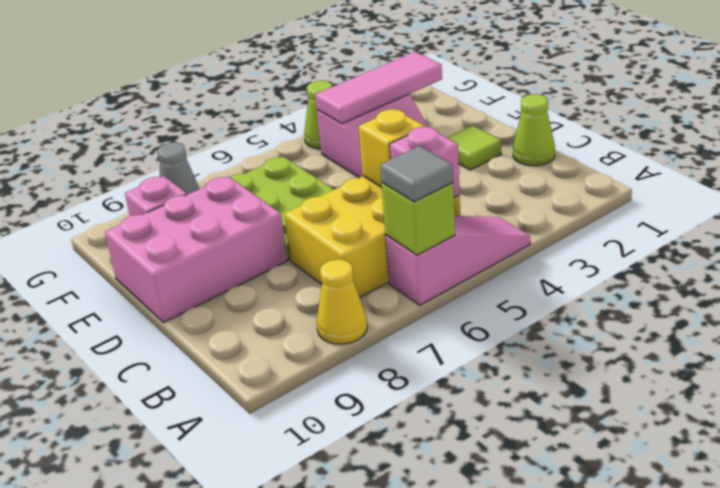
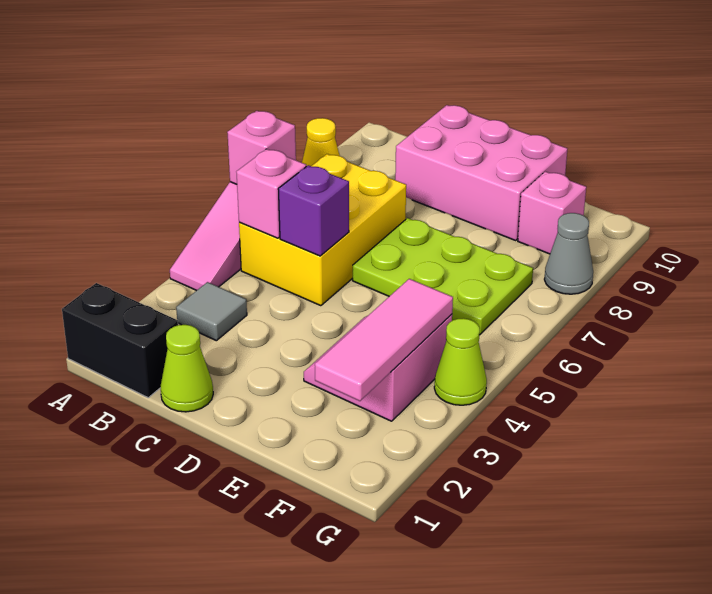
none -> black 1x2 brick [62,283,178,398]
lime 1x1 brick [382,183,455,255] -> pink 1x1 brick [227,111,296,184]
grey 1x1 tile [380,146,453,202] -> grey 1x1 tile moved to [176,282,247,341]
yellow 1x1 brick [359,109,425,187] -> purple 1x1 brick [278,165,349,256]
lime 1x1 tile [447,126,501,170] -> none
pink 2x3 brick [105,176,287,322] -> pink 2x3 brick turned to [395,105,567,240]

